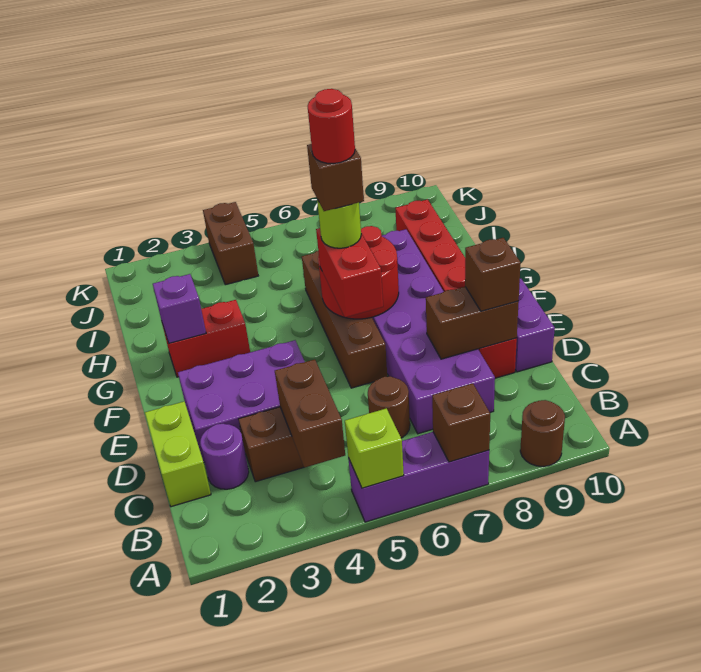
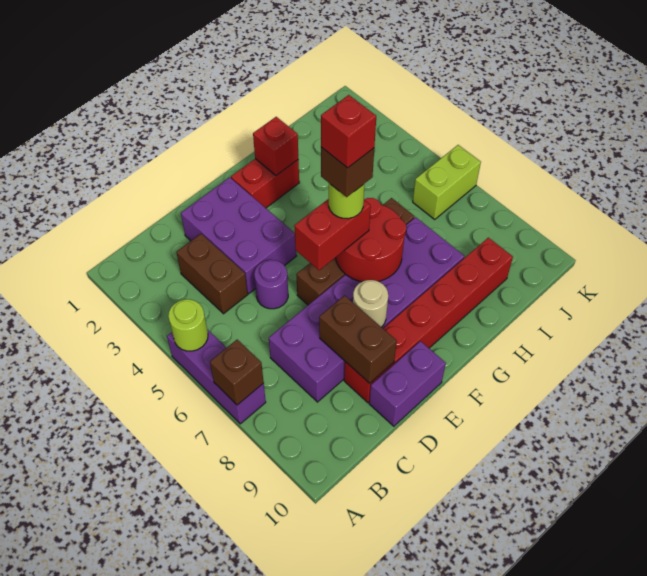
lime 1x1 brick [345,408,404,488] -> lime 1x1 round brick [168,299,208,351]
brown 1x1 round brick [520,400,565,467] -> none
brown 1x2 brick [275,359,345,468] -> none
lime 1x2 brick [145,401,211,507] -> lime 1x2 brick moved to [413,145,481,219]
purple 1x1 round brick [200,424,249,489] -> purple 1x1 round brick moved to [254,260,288,309]
brown 1x1 round brick [368,376,410,438] -> none
brown 1x1 brick [465,238,521,311] -> none
none -> tan 1x1 round brick [353,280,388,327]
red 1x1 round brick [307,89,355,164] -> red 1x1 brick [321,95,376,168]
red 1x2 brick [162,300,250,377] -> red 1x2 brick turned to [231,159,299,208]
purple 1x1 brick [153,274,206,343] -> red 1x1 brick [253,117,298,175]
brown 1x2 brick [203,202,258,285] -> none

